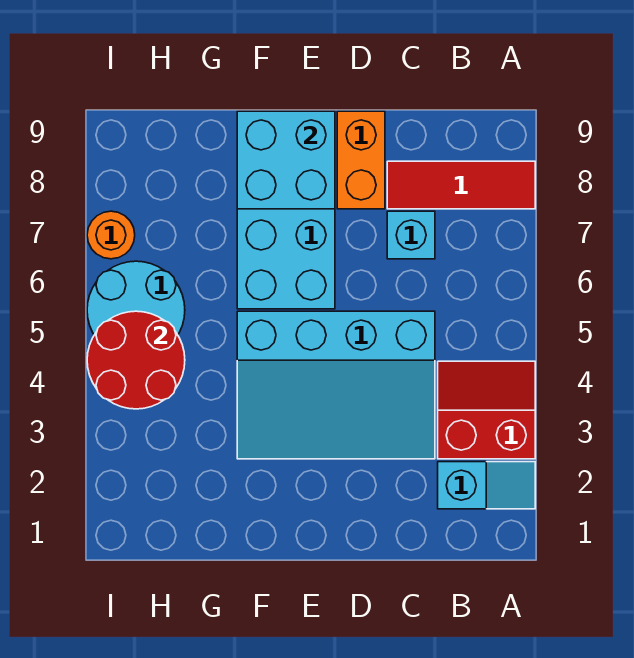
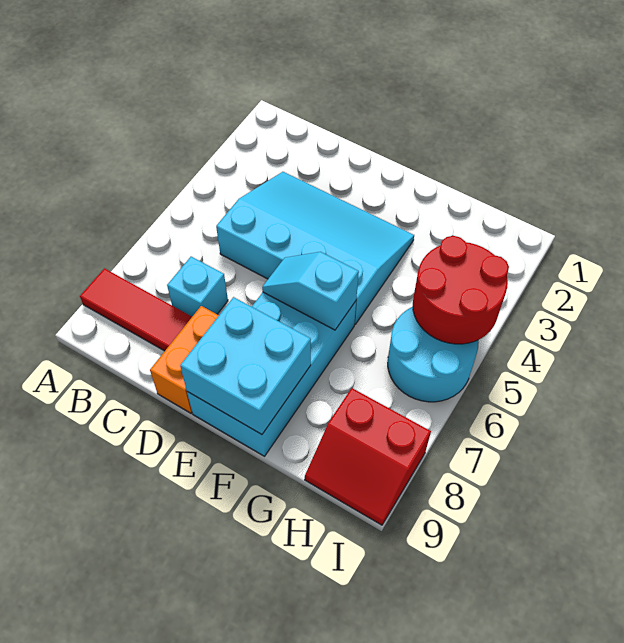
cyan 1x2 slope [438,462,535,509] -> cyan 1x2 slope moved to [262,252,359,330]
red 2x2 slope [438,361,535,459] -> red 2x2 slope moved to [305,388,431,525]
orange 1x1 round brick [87,211,135,259] -> none

